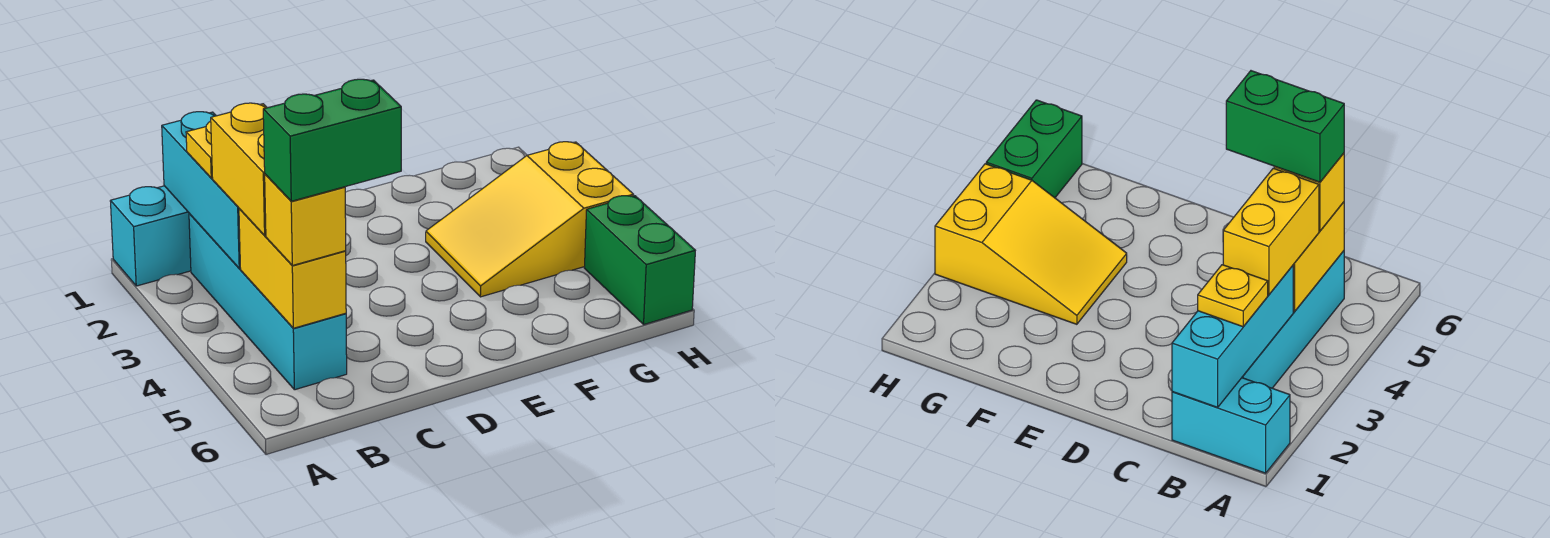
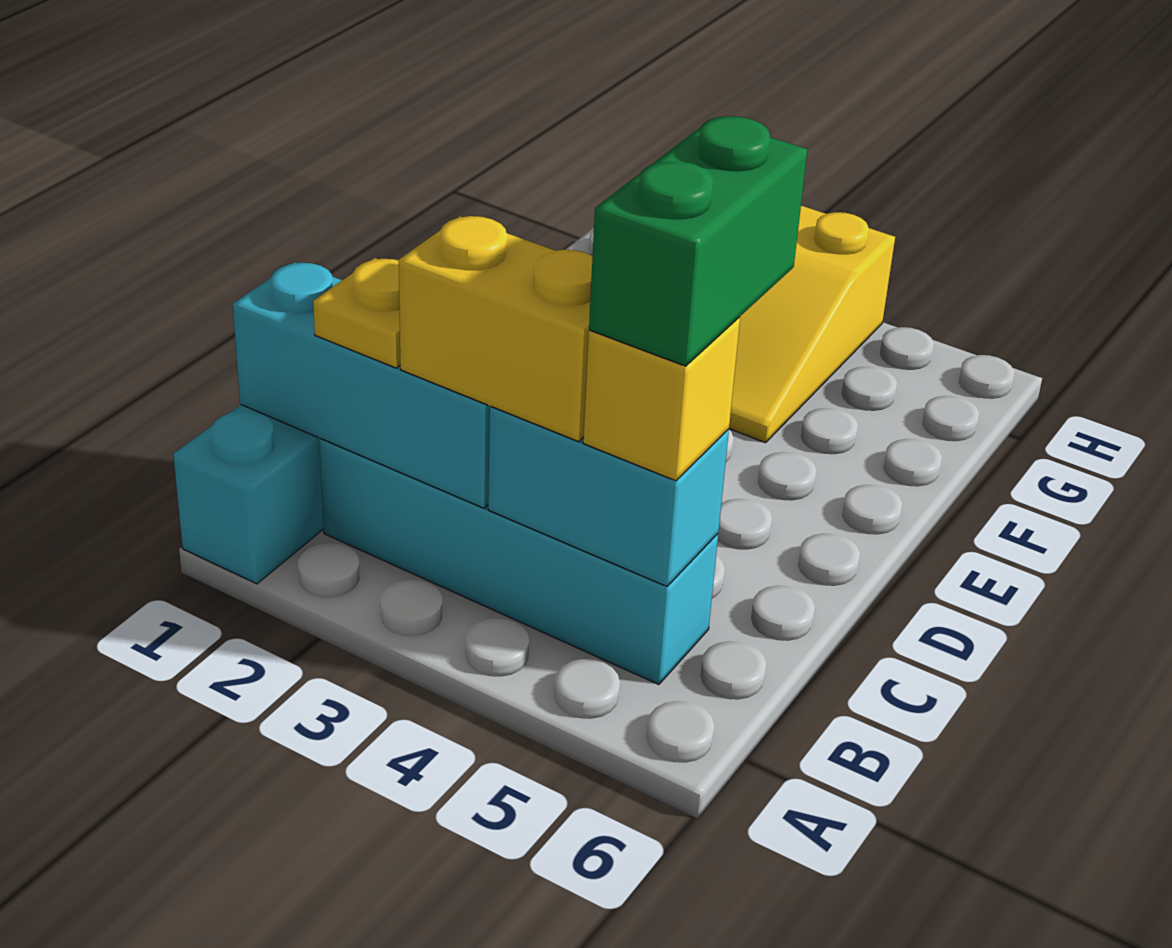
yellow 1x2 brick [239,209,346,328] -> cyan 1x2 brick [488,407,729,586]
green 1x2 brick [585,196,695,324] -> none

